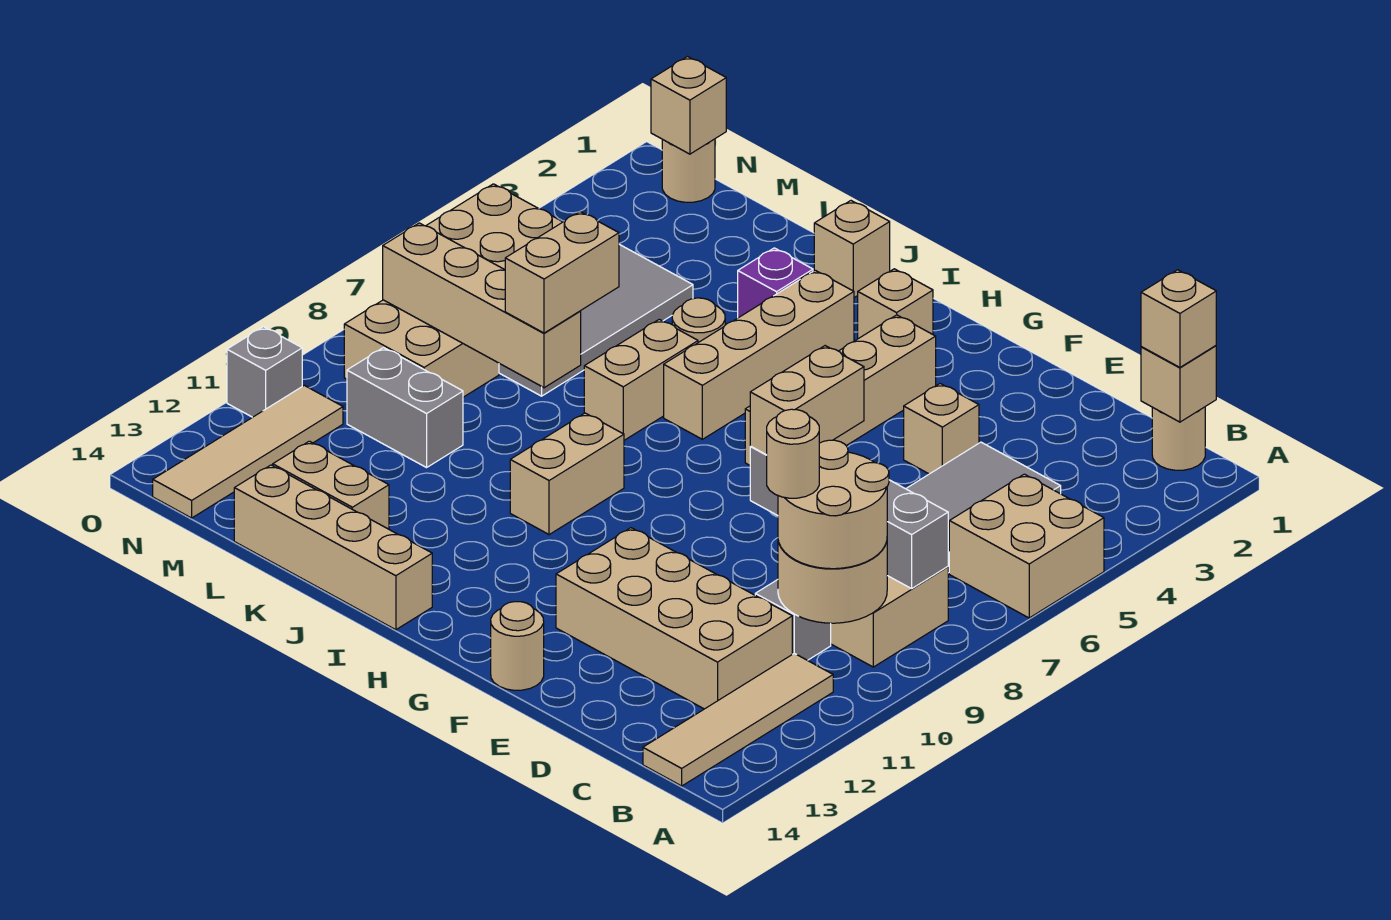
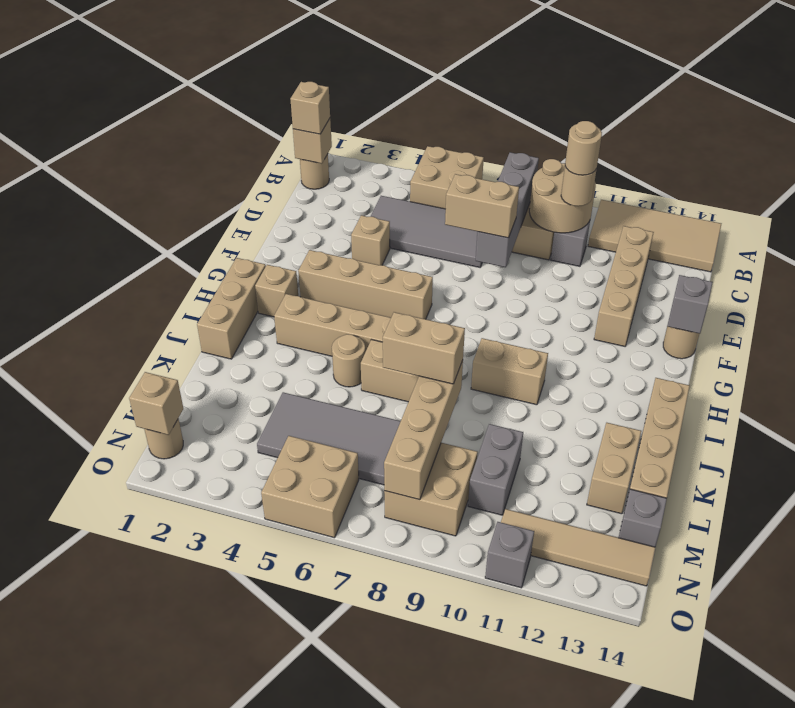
tan 2x2 round brick [778,440,889,569] -> tan 1x1 round brick [561,167,597,206]
tan 1x4 tile [643,653,833,786] -> tan 2x4 tile [588,200,721,272]
tan 2x4 brick [556,528,792,709] -> tan 1x4 brick [594,226,654,346]
none -> grey 1x1 brick [667,275,713,334]
tan 1x1 brick [814,201,890,298] -> tan 1x3 brick [197,258,266,359]
purple 1x1 brick [738,248,813,318] -> none
none -> grey 1x1 brick [619,489,667,547]

